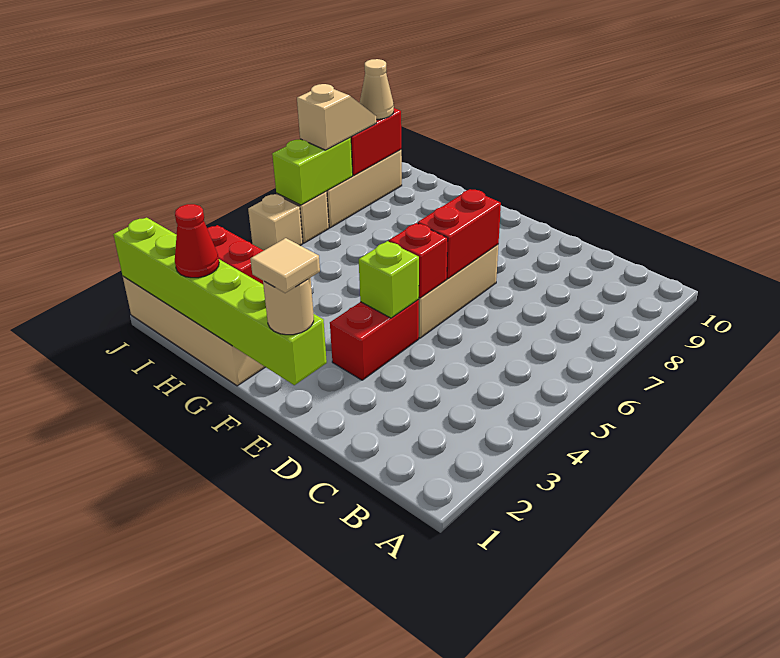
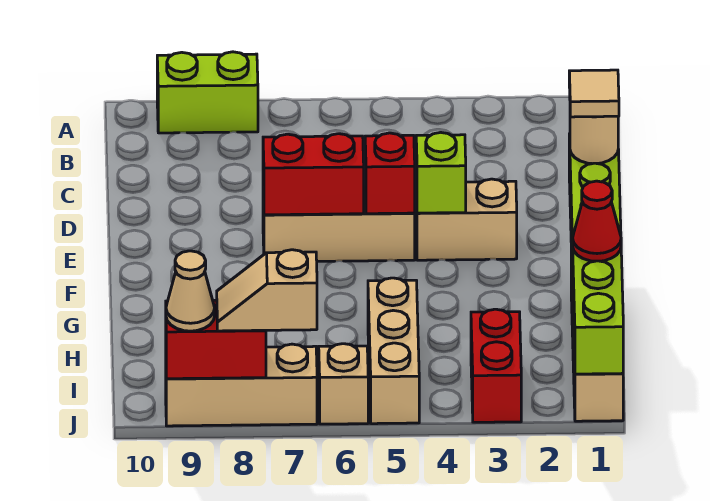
red 1x2 brick [330,300,419,380] -> tan 1x2 brick [416,179,517,260]
tan 1x1 brick [248,194,303,251] -> tan 1x3 brick [368,278,419,424]
lime 1x2 brick [272,137,353,205] -> lime 1x2 brick moved to [157,52,258,133]

